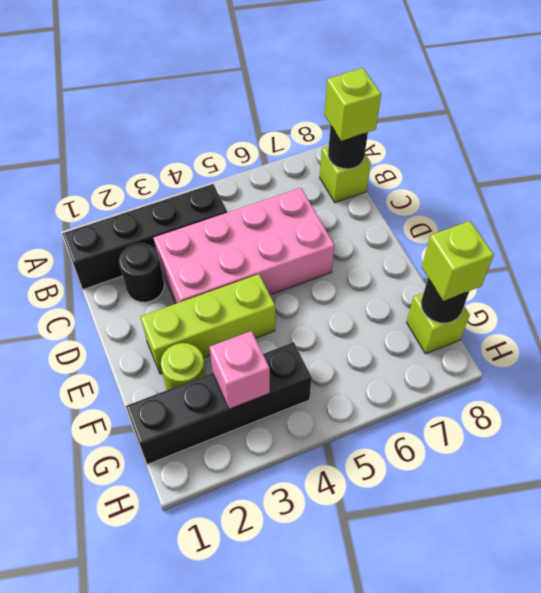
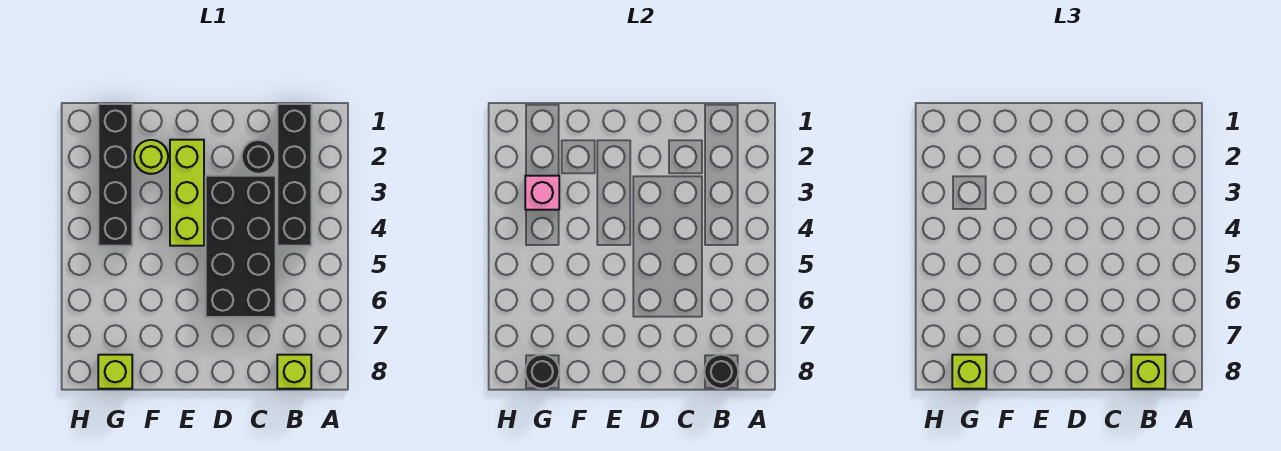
pink 2x4 brick [154,188,335,304] -> black 2x4 brick [206,176,276,317]

